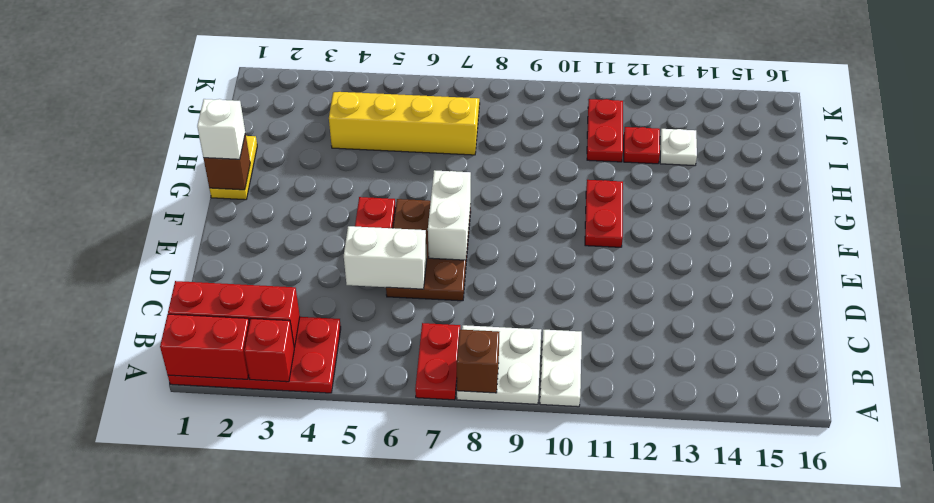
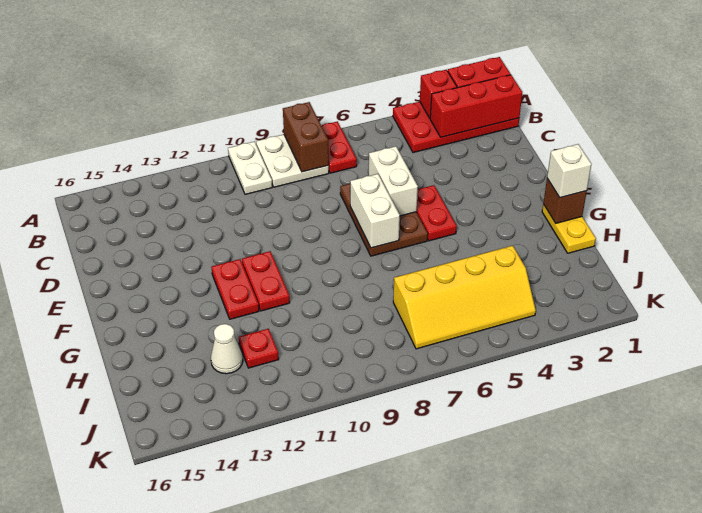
brown 1x1 brick [457,330,499,393] -> brown 1x2 brick [283,102,329,172]
white 1x2 brick [344,226,427,289] -> white 1x2 brick turned to [369,146,418,216]
red 1x2 plate [587,99,623,162] -> red 1x2 plate moved to [212,259,259,319]
white 1x1 plate [660,129,697,166] -> white 1x1 cone [211,324,243,374]

